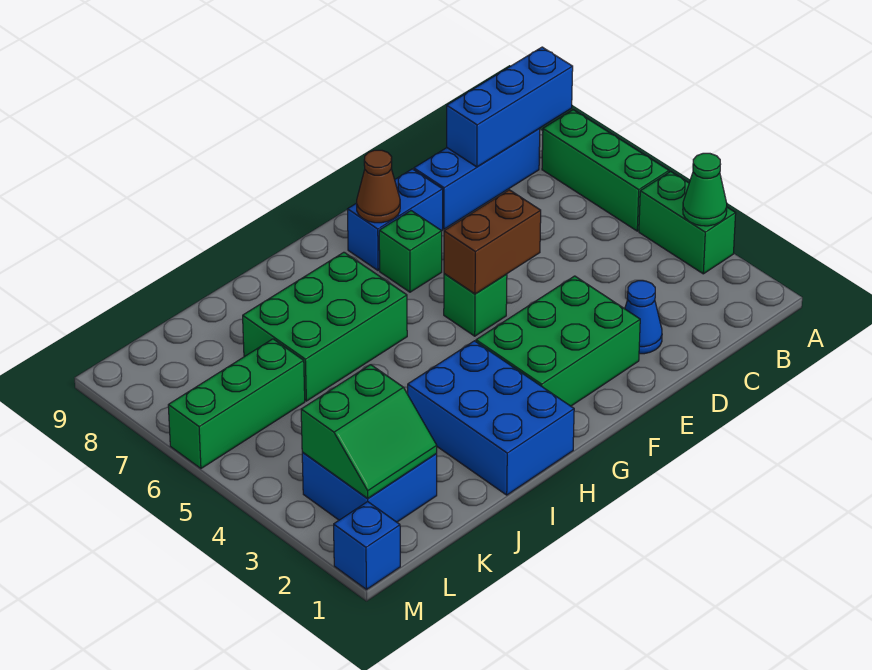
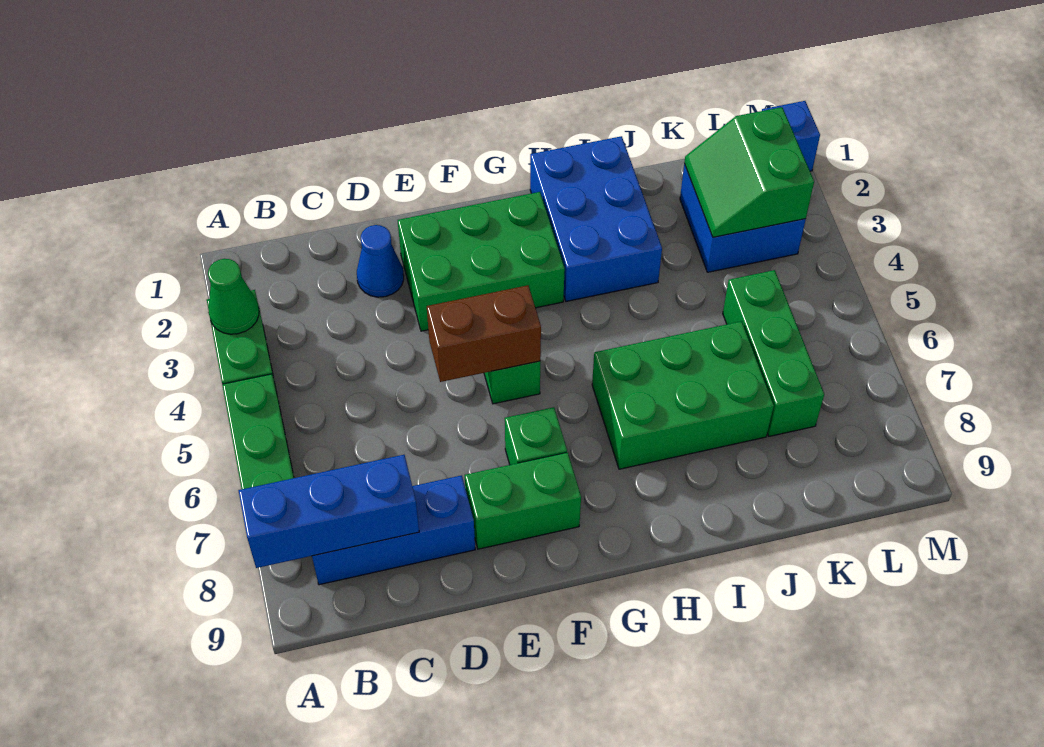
blue 1x2 brick [347,169,443,270] -> green 1x2 brick [465,452,581,549]
brown 1x1 cone [357,150,400,223] -> none
green 2x2 slope [301,365,437,499] -> green 2x2 slope turned to [684,107,814,237]
green 1x3 brick [168,339,305,469] -> green 1x3 brick turned to [723,270,824,436]

